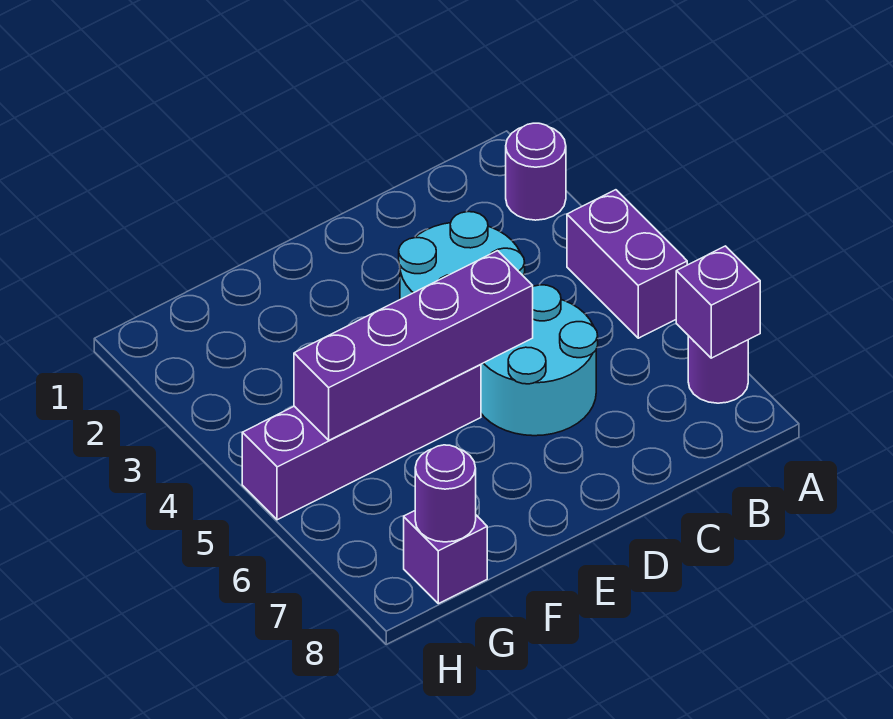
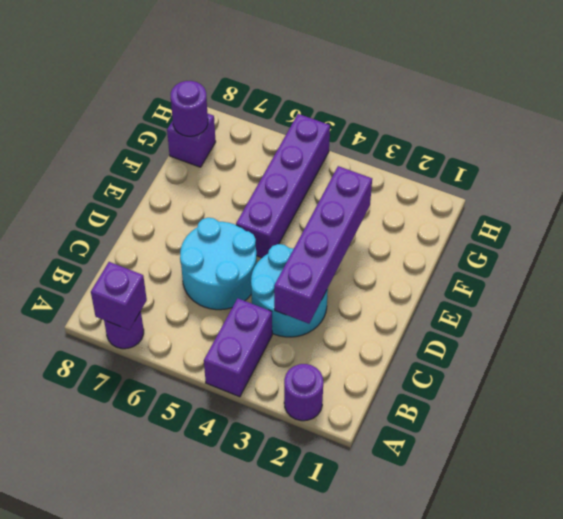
purple 1x2 brick [567,190,687,338] -> purple 1x2 brick turned to [204,298,272,397]
purple 1x4 brick [294,251,533,440] -> purple 1x4 brick moved to [274,166,372,324]

